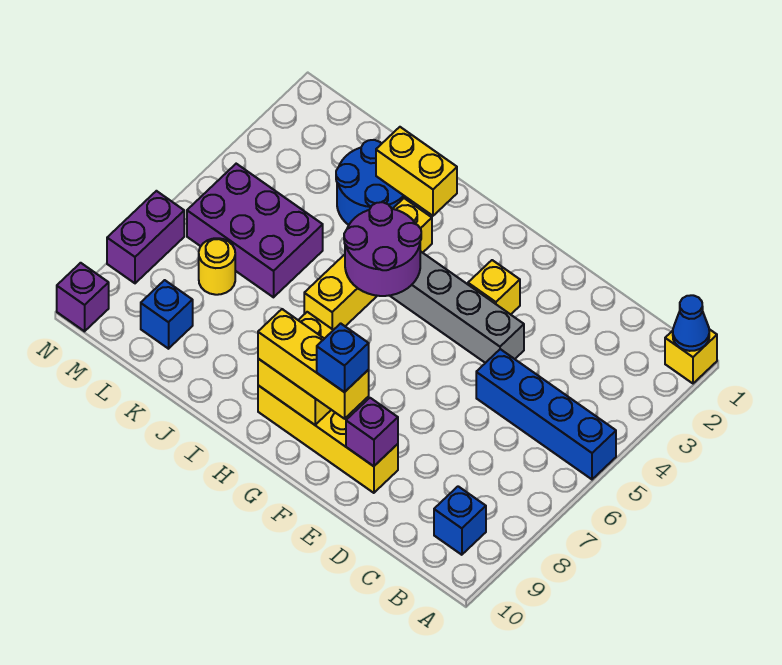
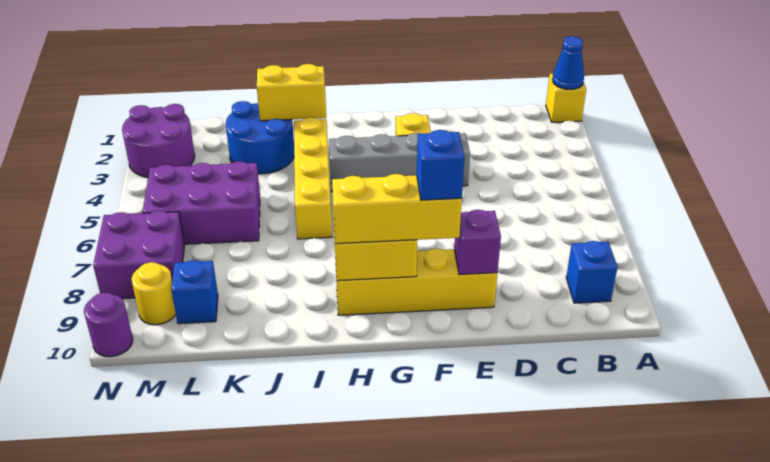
blue 1x4 brick [476,349,616,479] -> none
purple 2x2 round brick [344,202,421,296] -> purple 2x2 round brick moved to [122,104,195,178]
yellow 1x1 round brick [199,238,235,295] -> yellow 1x1 round brick moved to [132,262,176,325]
purple 1x2 brick [107,191,184,283] -> purple 2x2 brick [93,211,185,299]
purple 1x1 brick [57,263,109,331] -> purple 1x1 round brick [84,293,133,357]

